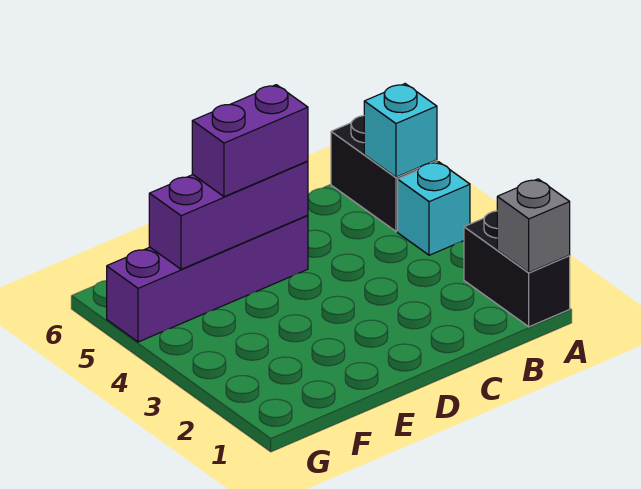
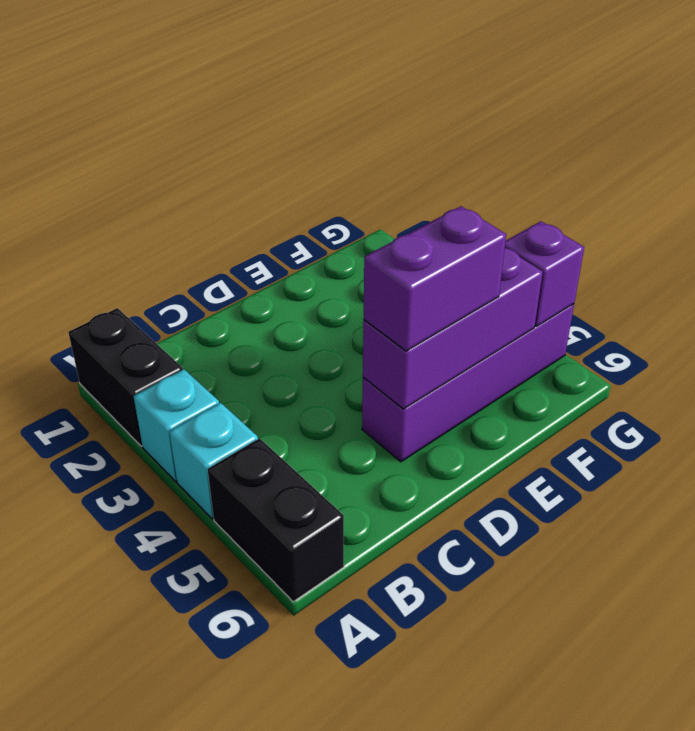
grey 1x1 brick [497,179,570,272] -> none
cyan 1x1 brick [364,84,437,177] -> cyan 1x1 brick moved to [133,369,219,481]
none -> purple 1x1 brick [505,221,584,326]

